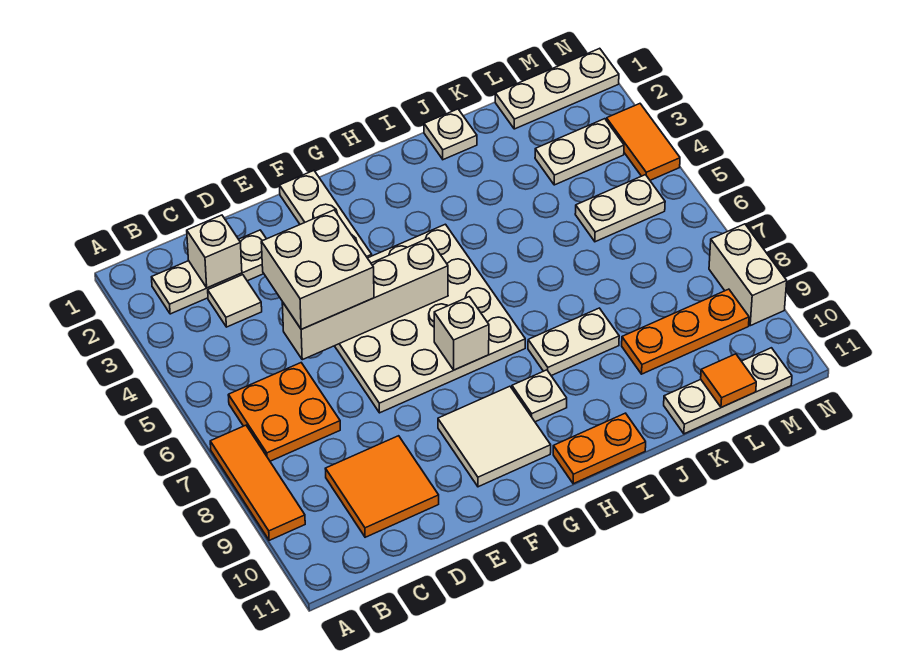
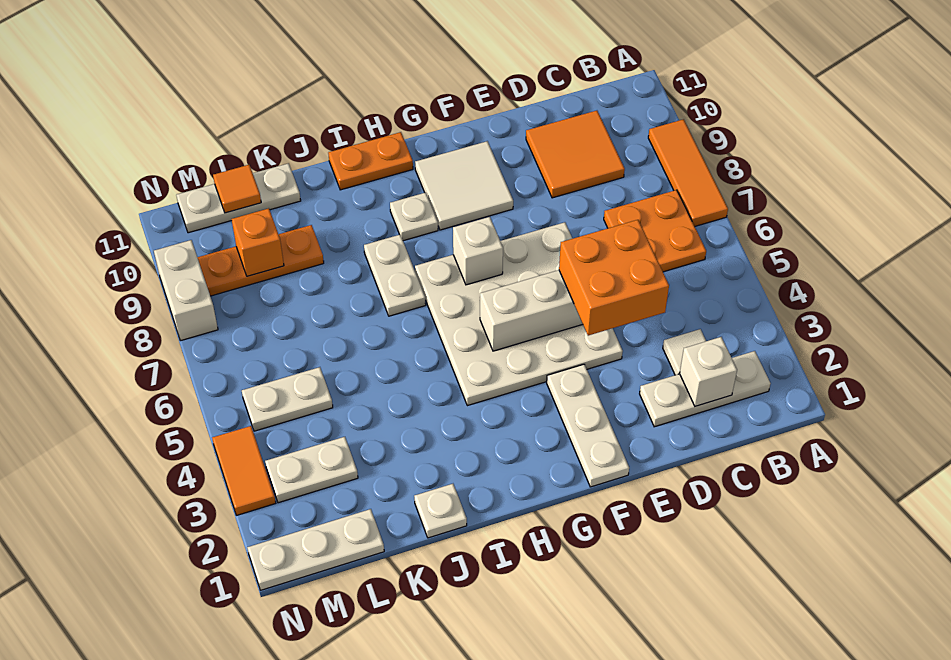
white 2x2 brick [261,210,374,329] -> orange 2x2 brick [559,220,669,336]
white 1x2 plate [528,308,619,376] -> white 1x2 plate turned to [364,235,426,316]
none -> orange 1x1 brick [232,208,284,276]

